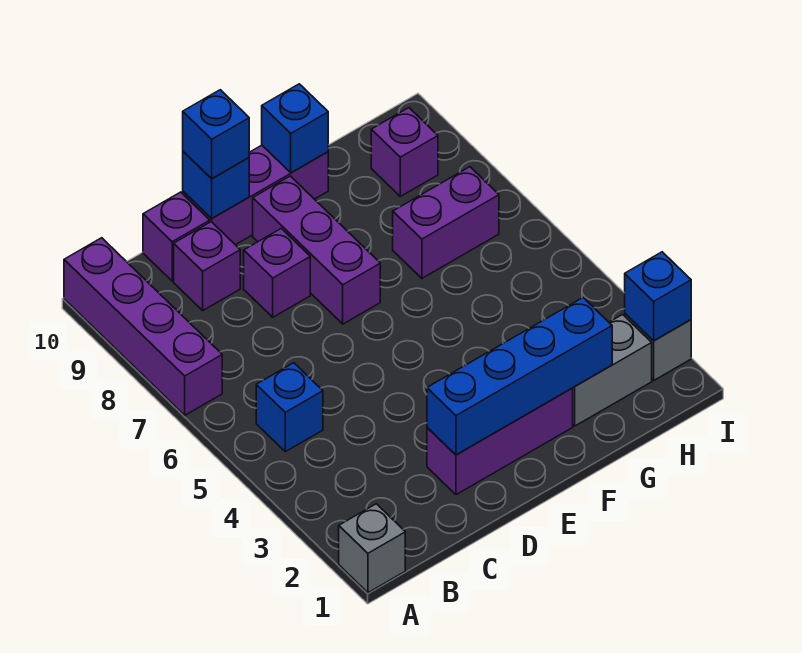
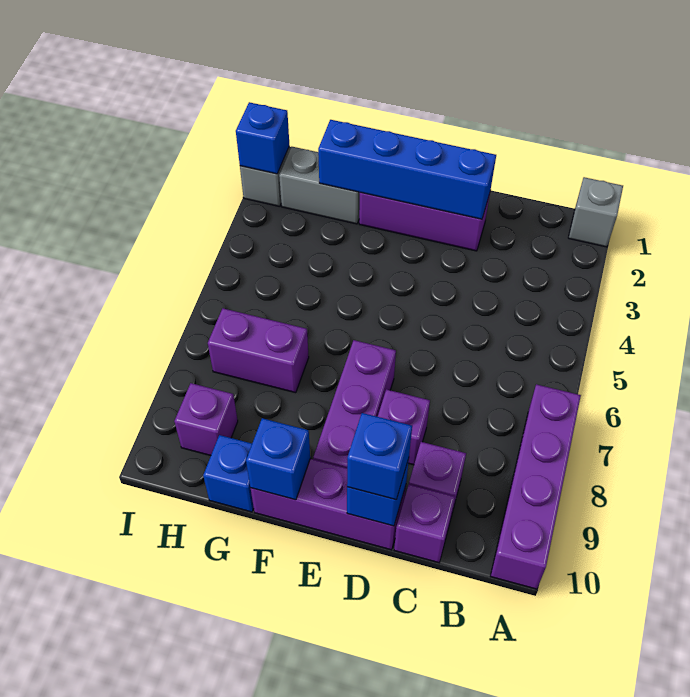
blue 1x1 brick [256,363,323,452] -> blue 1x1 brick moved to [203,435,254,512]

